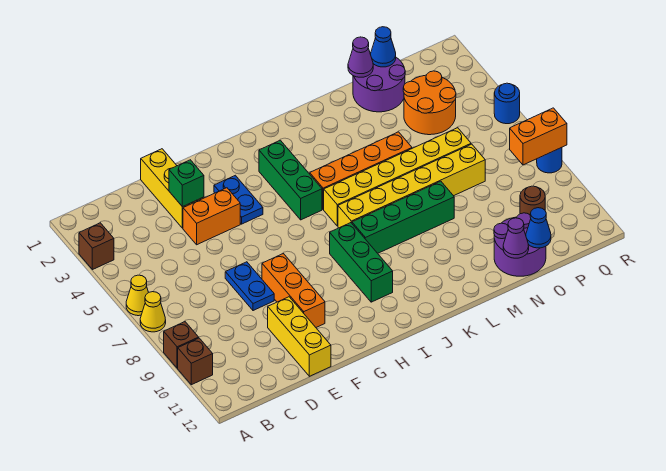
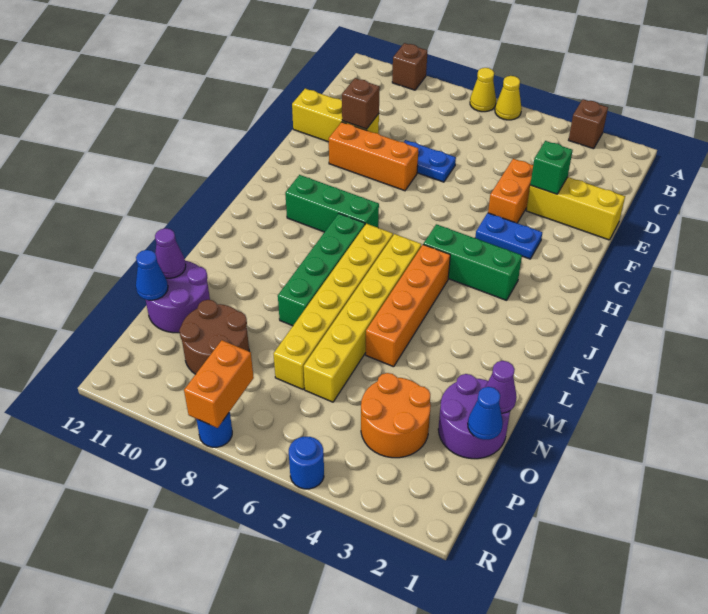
brown 1x1 brick [164,322,199,368] -> brown 1x1 brick moved to [342,78,380,129]
brown 1x1 round brick [520,186,545,215] -> brown 2x2 round brick [179,300,249,374]

